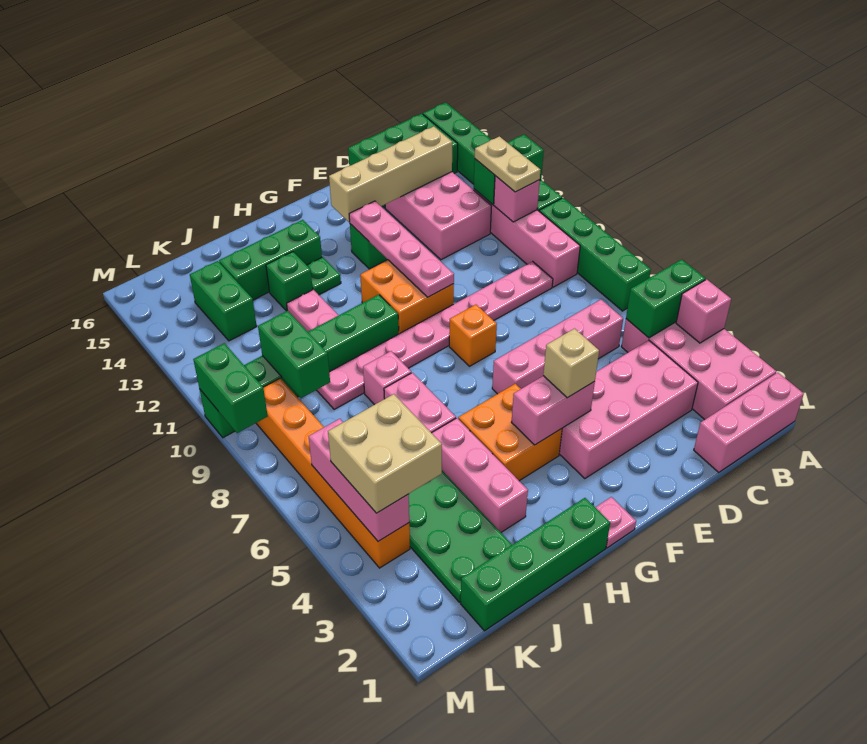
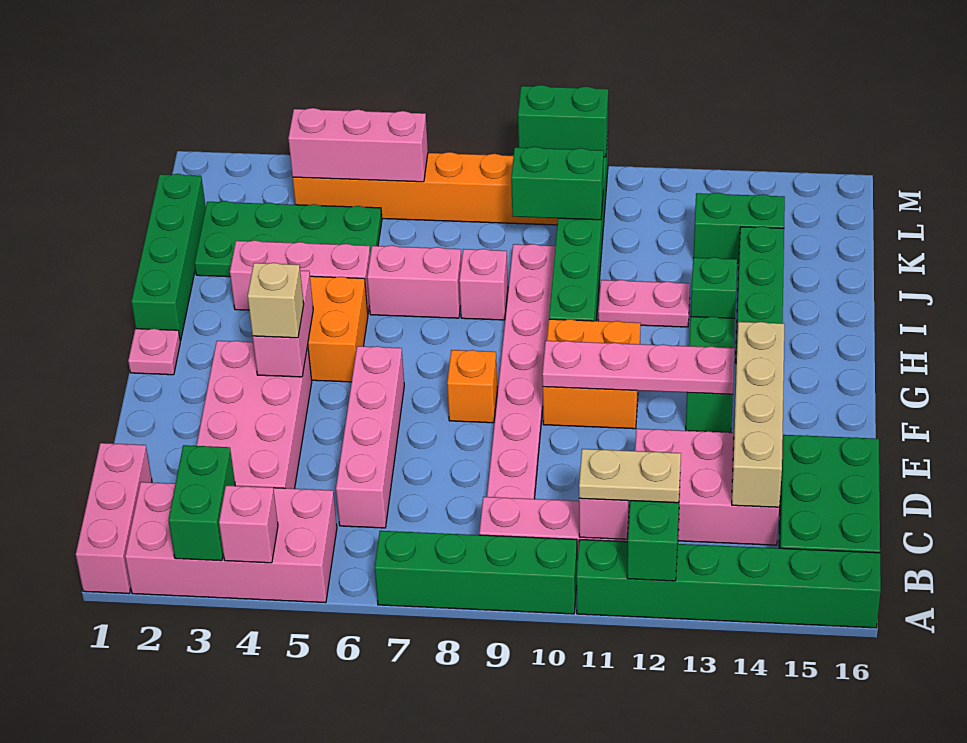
green 1x2 brick [626,259,705,338] -> green 1x2 brick moved to [168,445,235,561]
tan 2x2 brick [328,394,442,513] -> none

